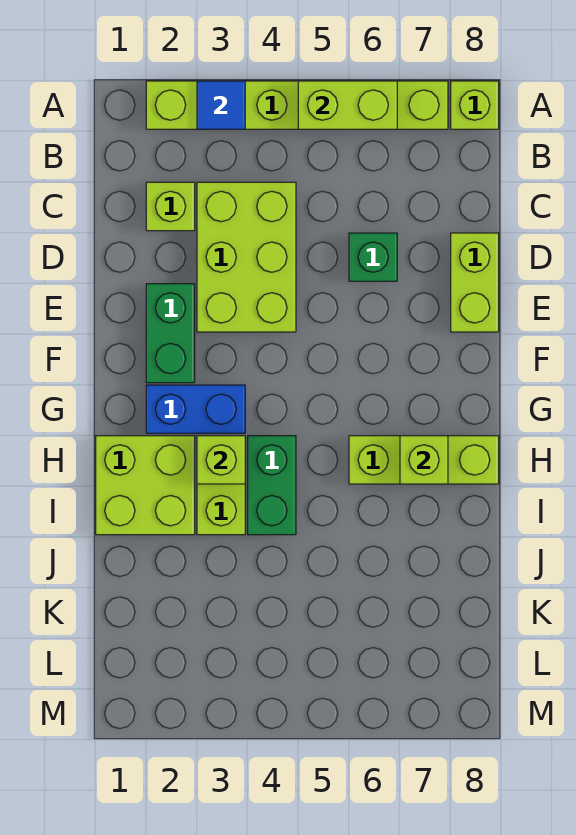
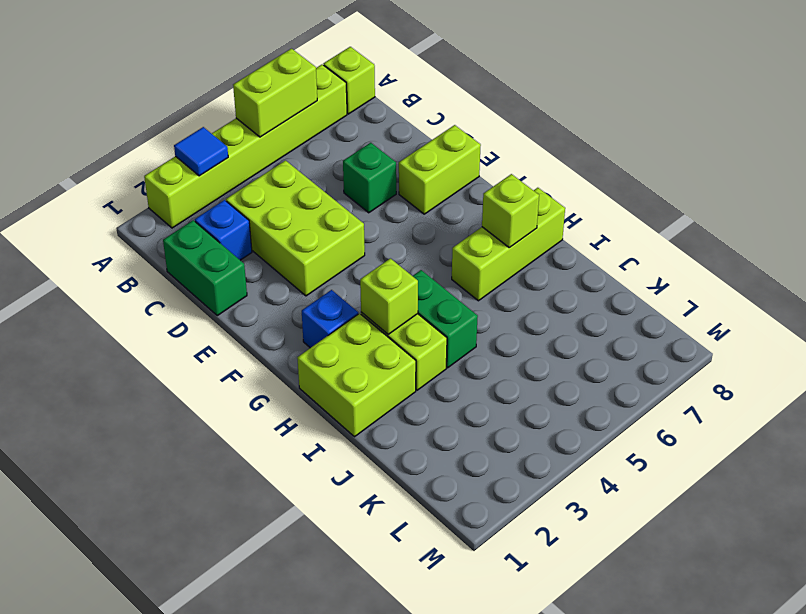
lime 1x1 brick [146,182,195,231] -> blue 1x1 brick [195,200,252,260]
lime 1x2 brick [451,233,499,332] -> lime 1x2 brick turned to [399,125,481,214]
green 1x2 brick [146,284,195,383] -> green 1x2 brick moved to [163,220,247,316]
blue 1x2 brick [146,385,245,433] -> blue 1x1 brick [302,290,358,348]

